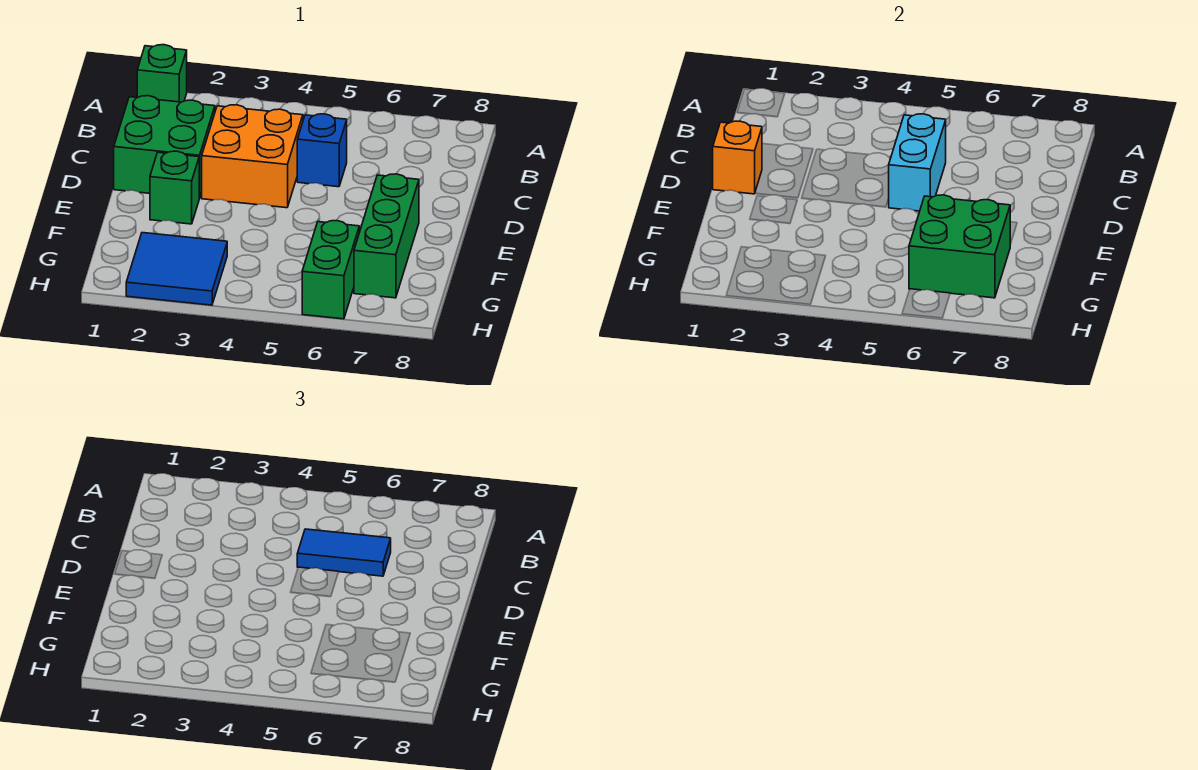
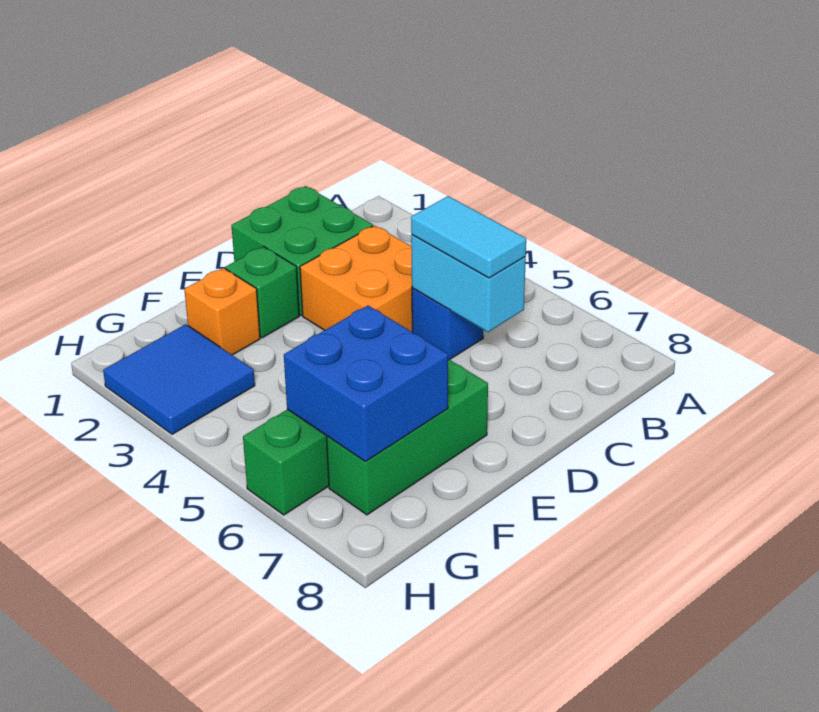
green 1x1 brick [137,45,187,102] -> none
cyan 1x2 brick [889,114,946,211] -> cyan 1x2 brick turned to [411,235,526,332]
blue 1x2 tile [297,529,391,576] -> cyan 1x2 tile [411,196,526,278]
orange 1x1 brick [713,121,762,194] -> orange 1x1 brick moved to [184,268,260,355]
green 2x2 brick [909,195,1010,298] -> blue 2x2 brick [284,305,448,462]

